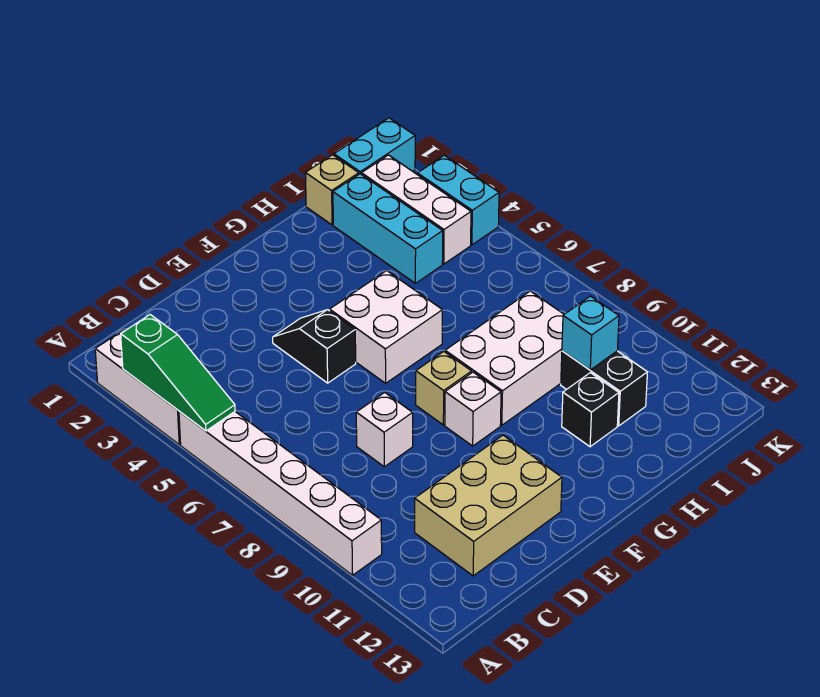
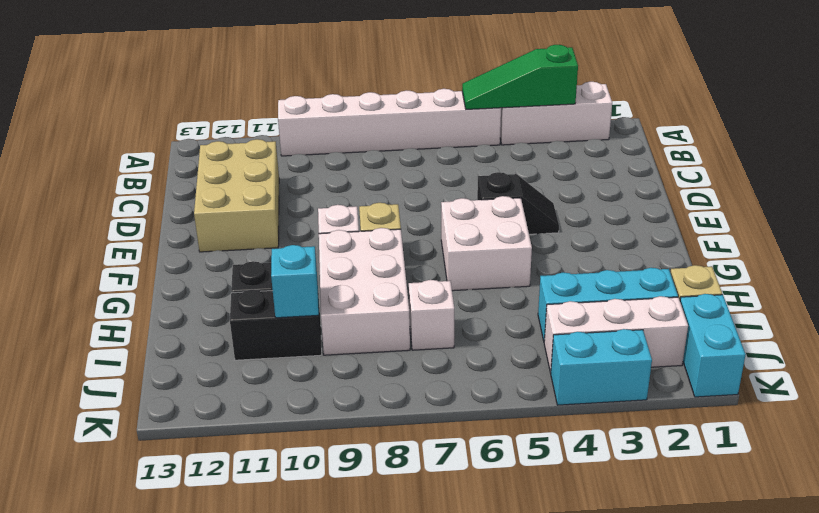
white 1x1 brick [356,392,413,467] -> white 1x1 brick moved to [409,280,454,350]

